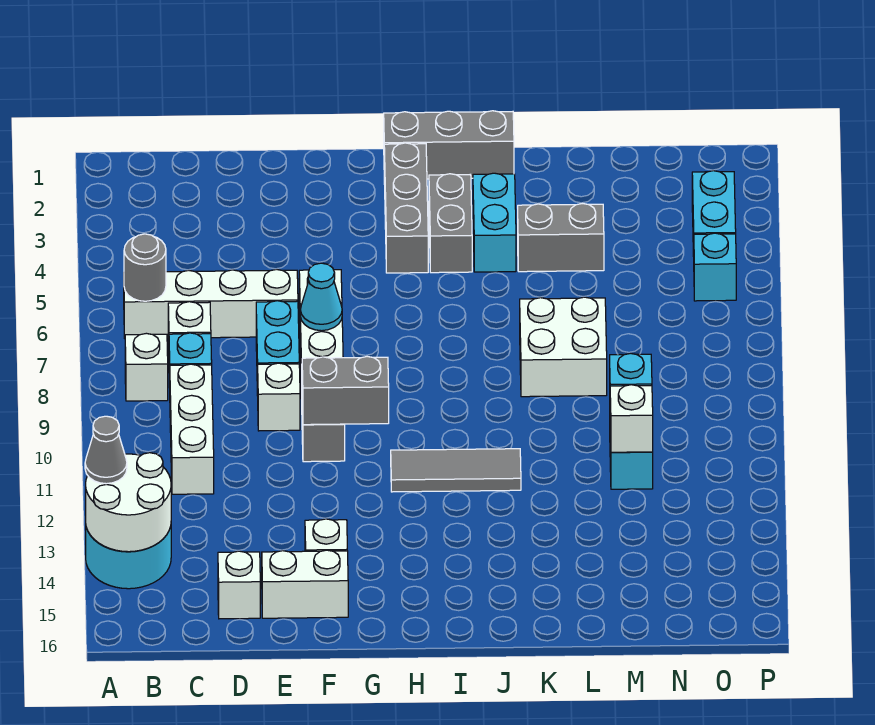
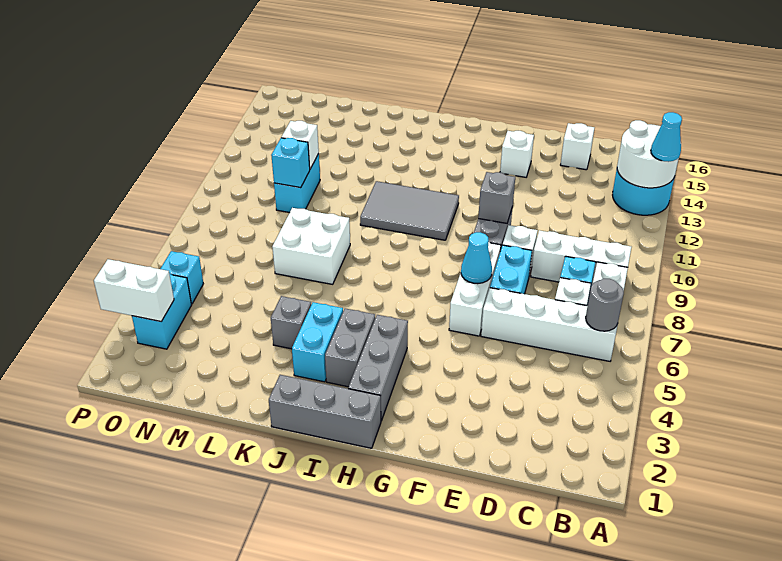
grey 1x1 cone [85,416,127,484] -> cyan 1x1 cone [651,112,682,162]
white 1x3 brick [170,364,214,494] -> white 1x3 brick turned to [531,230,631,284]
white 1x2 brick [262,550,348,618] -> white 1x2 brick moved to [94,259,174,322]
grey 1x2 brick [302,356,389,425] -> grey 1x1 brick [478,172,515,223]
grey 1x3 tile [391,449,521,492] -> grey 2x3 tile [360,181,459,240]
grey 1x2 brick [518,204,604,272] -> grey 1x1 brick [271,296,311,349]

